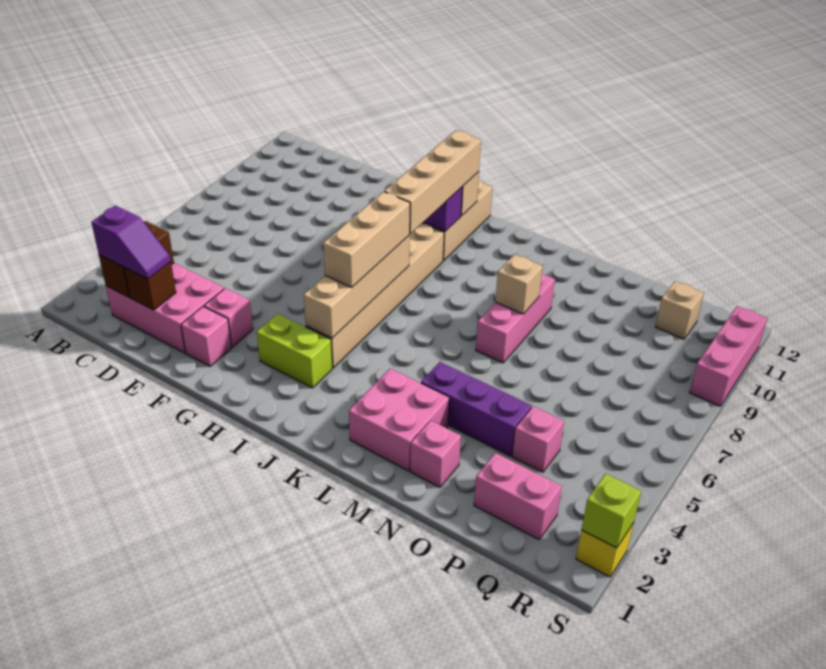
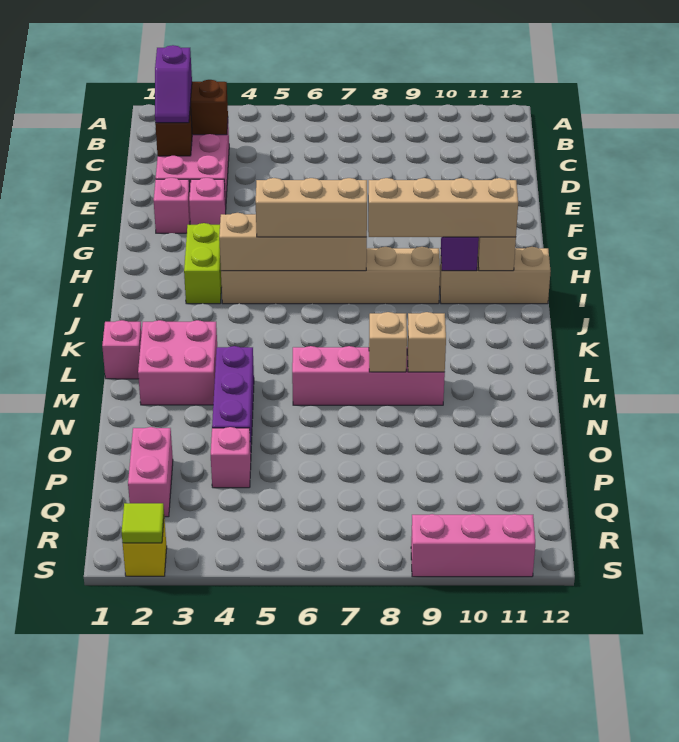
pink 1x3 brick [476,273,555,363] -> pink 1x4 brick [292,346,445,405]
pink 1x1 brick [410,420,461,487] -> pink 1x1 brick moved to [102,320,142,379]
tan 1x1 brick [655,281,704,339] -> tan 1x1 brick moved to [407,312,446,372]
lime 1x1 brick [582,473,641,548] -> lime 1x1 tile [122,503,164,543]

